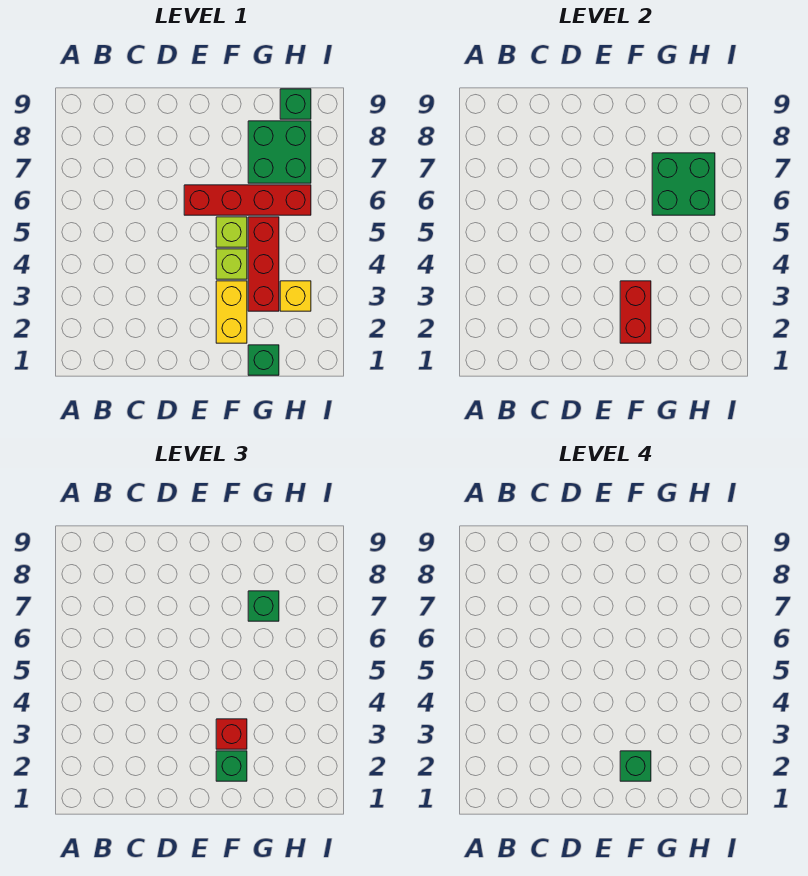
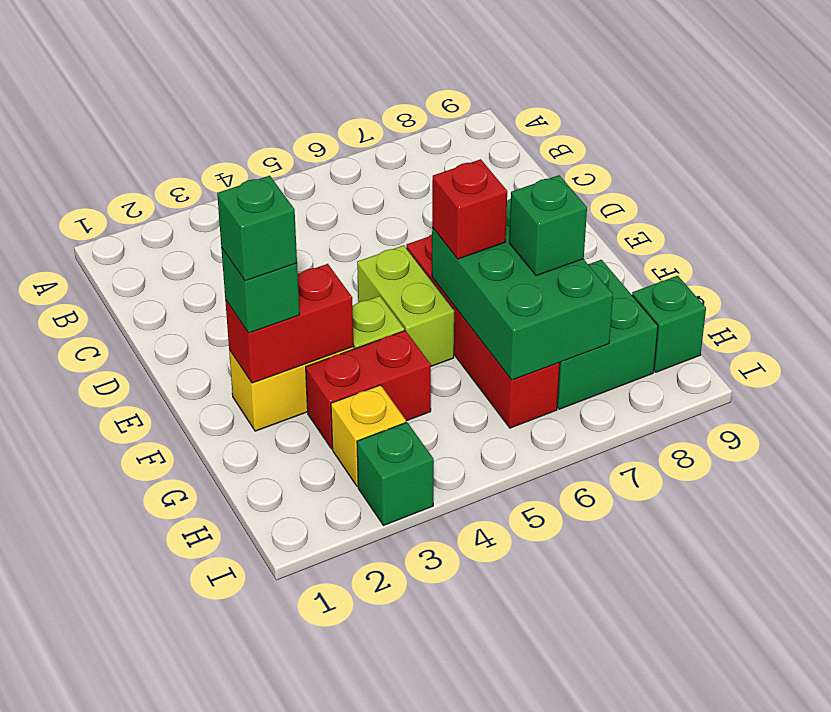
red 1x1 brick [216,719,247,749] -> red 1x1 brick moved to [432,159,507,259]
lime 1x1 brick [216,217,247,247] -> lime 1x2 brick [357,245,454,366]
green 1x1 brick [248,345,279,375] -> green 1x1 brick moved to [357,422,434,526]
red 1x3 brick [248,217,279,311] -> red 1x2 brick [306,331,431,449]
green 2x2 brick [652,153,715,215] -> green 2x3 brick [432,199,613,380]

